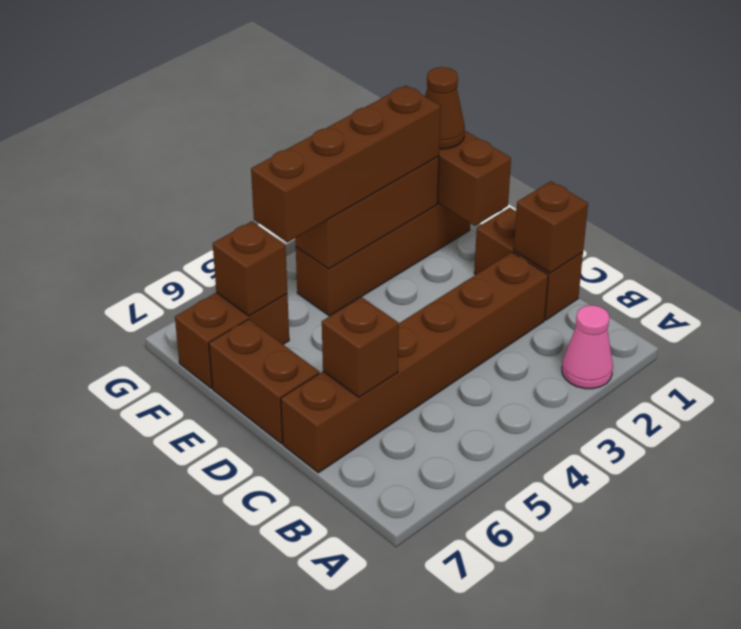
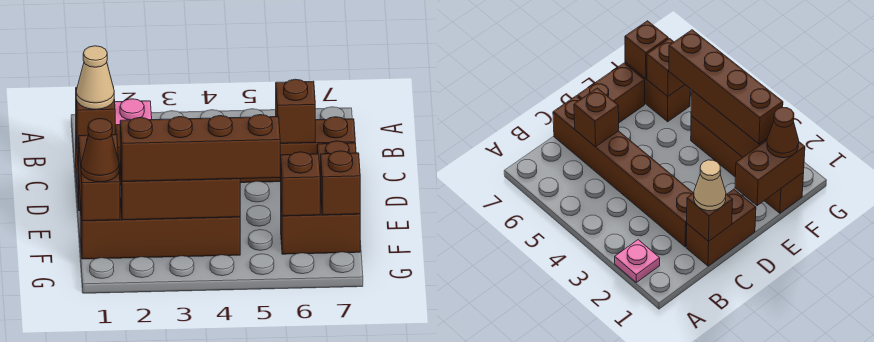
pink 1x1 cone [562,305,613,389] -> pink 1x1 plate [115,99,152,134]
none -> tan 1x1 cone [76,46,114,109]
none -> brown 1x1 brick [320,151,360,215]

